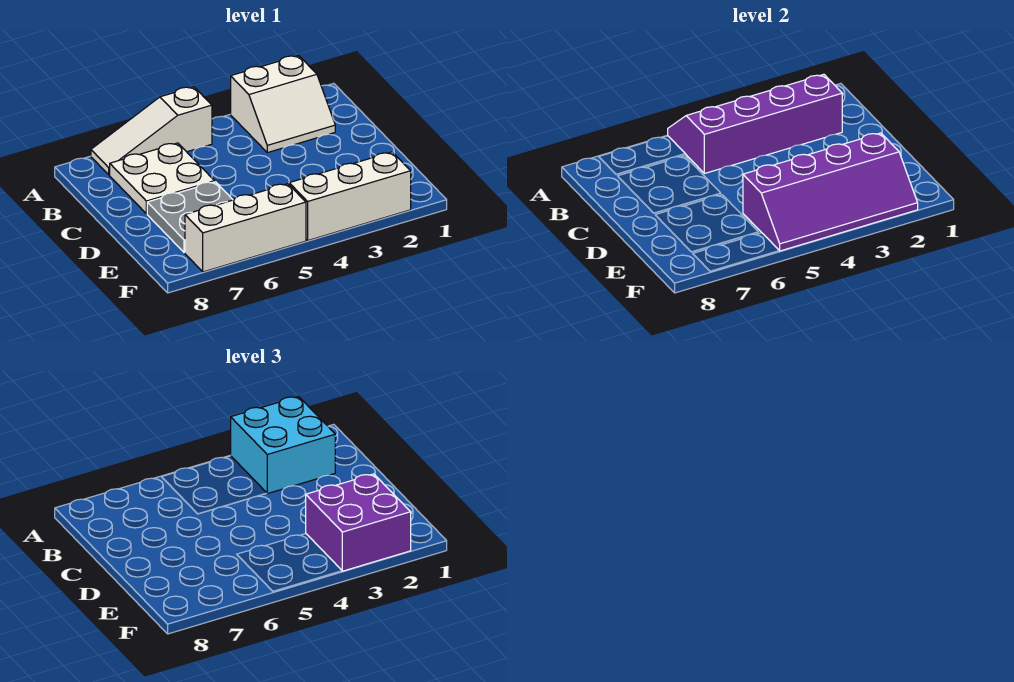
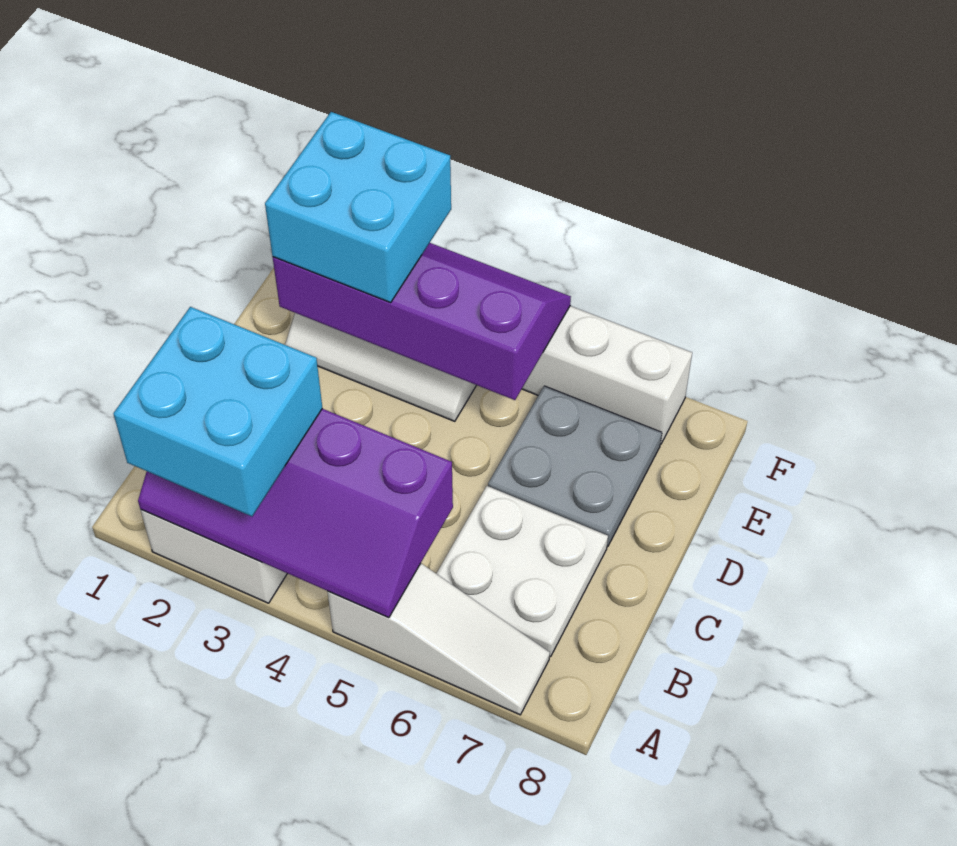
purple 2x2 brick [306,474,411,571] -> cyan 2x2 brick [265,112,451,302]

